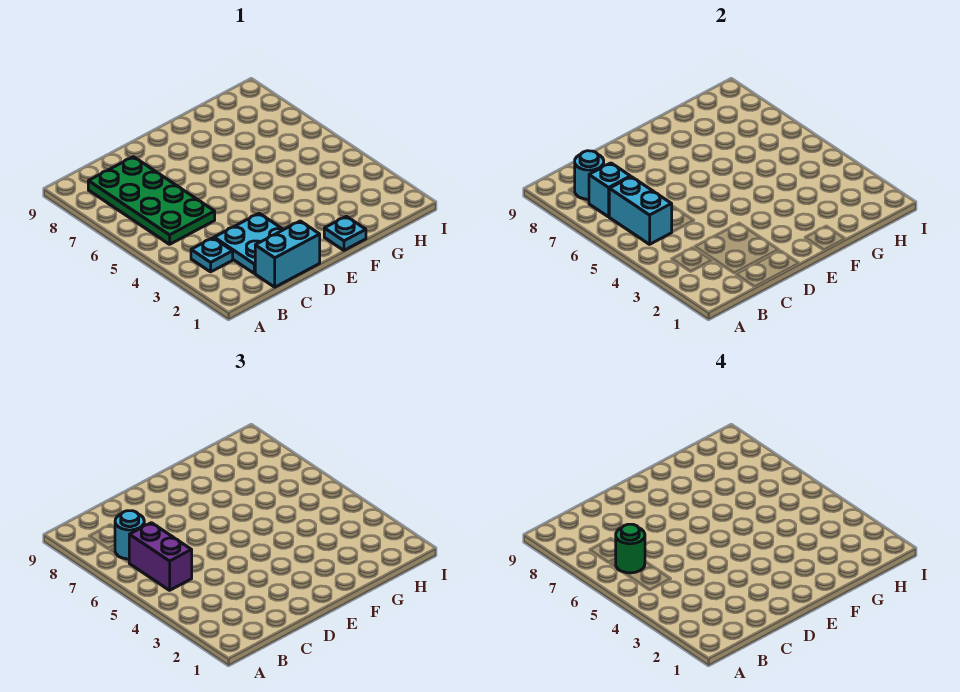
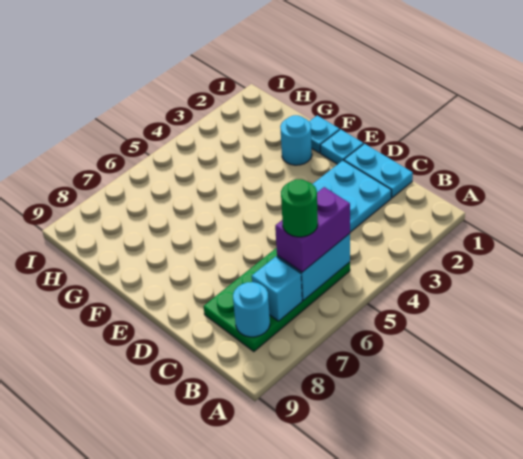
cyan 1x1 plate [191,238,233,272] -> cyan 1x1 plate moved to [320,129,363,164]
cyan 1x1 round brick [115,511,144,559] -> cyan 1x1 round brick moved to [280,115,312,165]
cyan 1x2 brick [255,221,320,287] -> cyan 1x2 plate [344,144,413,198]

